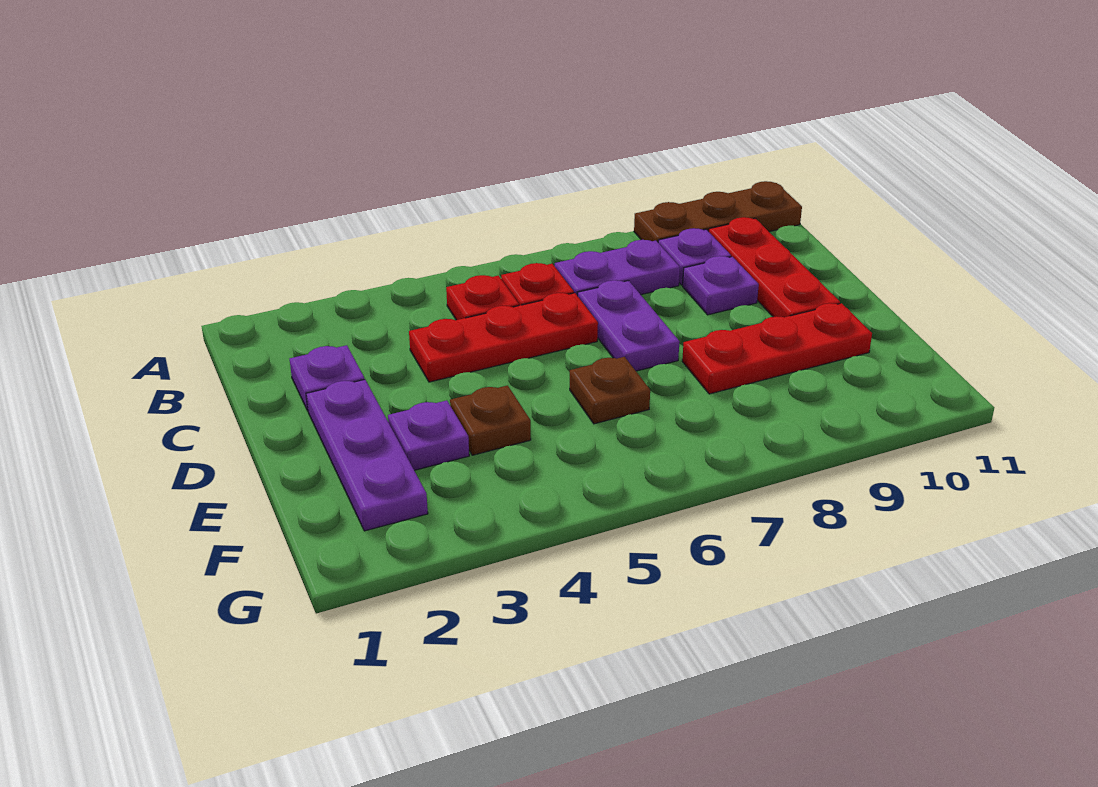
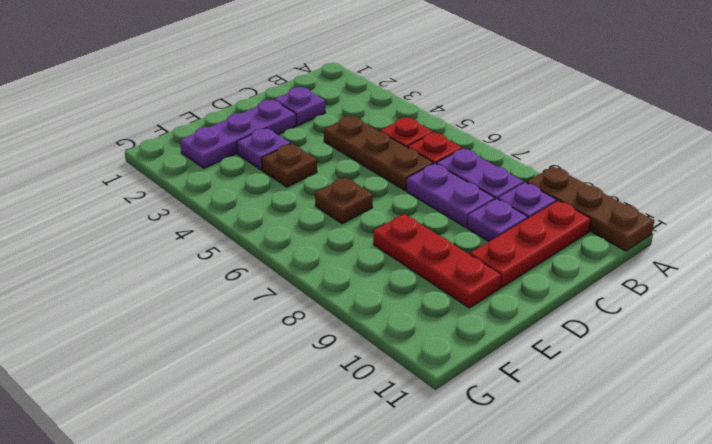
red 1x3 plate [409,293,598,382] -> brown 1x3 plate [324,116,434,190]
purple 1x2 plate [578,280,679,371] -> purple 1x2 plate turned to [406,163,495,227]

